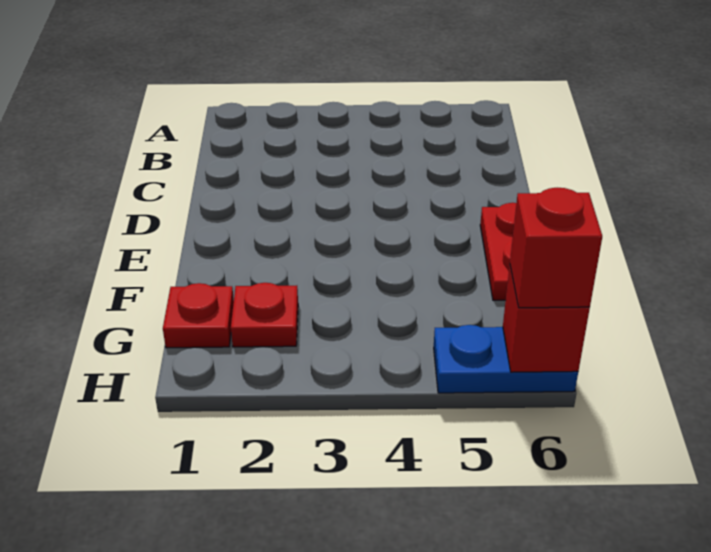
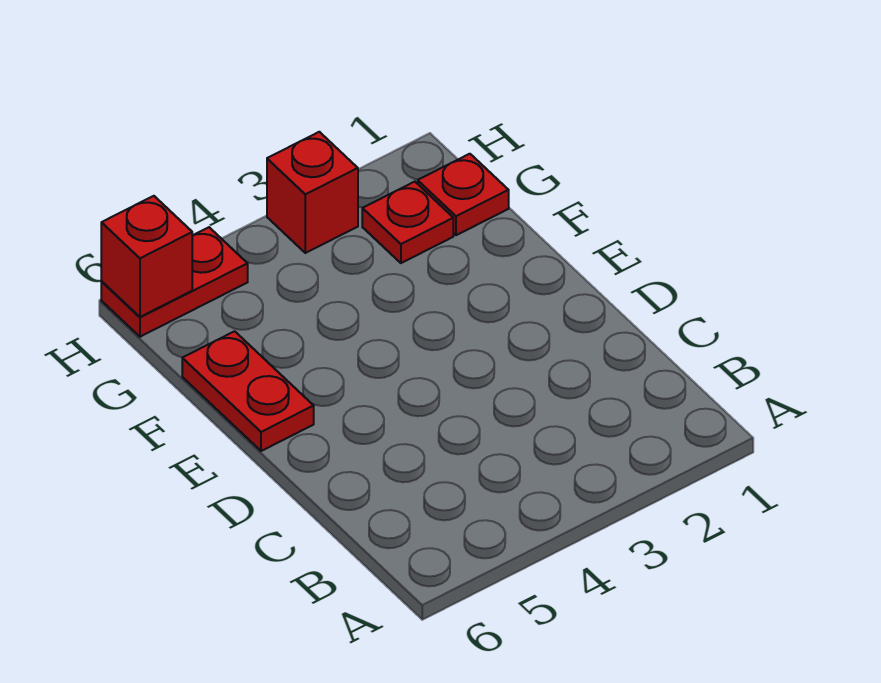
blue 1x2 plate [434,325,578,393] -> red 1x2 plate [101,227,248,337]
red 1x1 brick [510,188,602,308] -> red 1x1 brick moved to [267,132,358,253]

